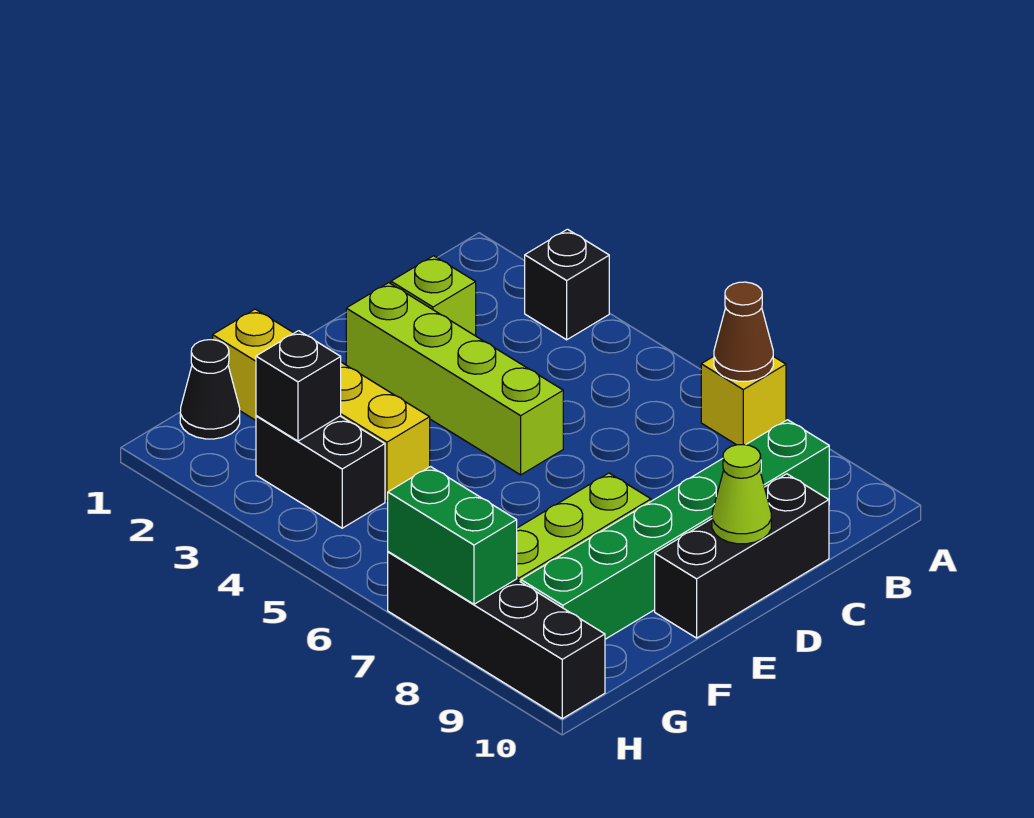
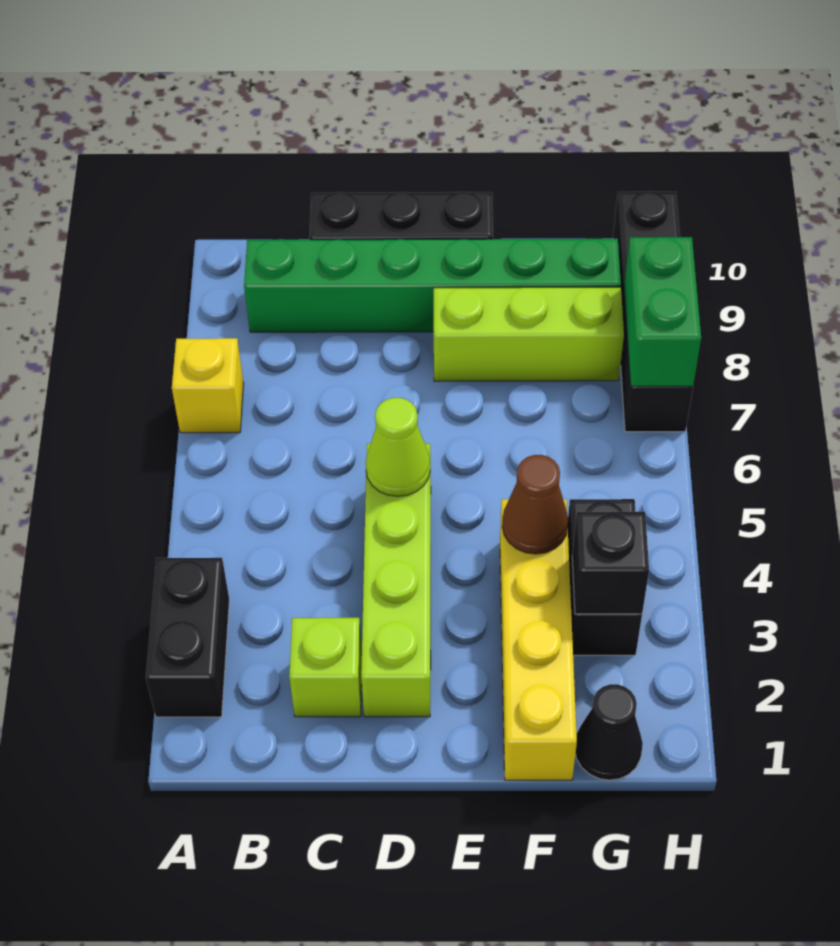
black 1x1 brick [525,229,609,340] -> black 1x2 brick [146,558,229,717]
brown 1x1 cone [714,282,773,381] -> brown 1x1 cone moved to [502,455,568,554]
lime 1x1 cone [712,444,771,544] -> lime 1x1 cone moved to [366,398,430,496]

